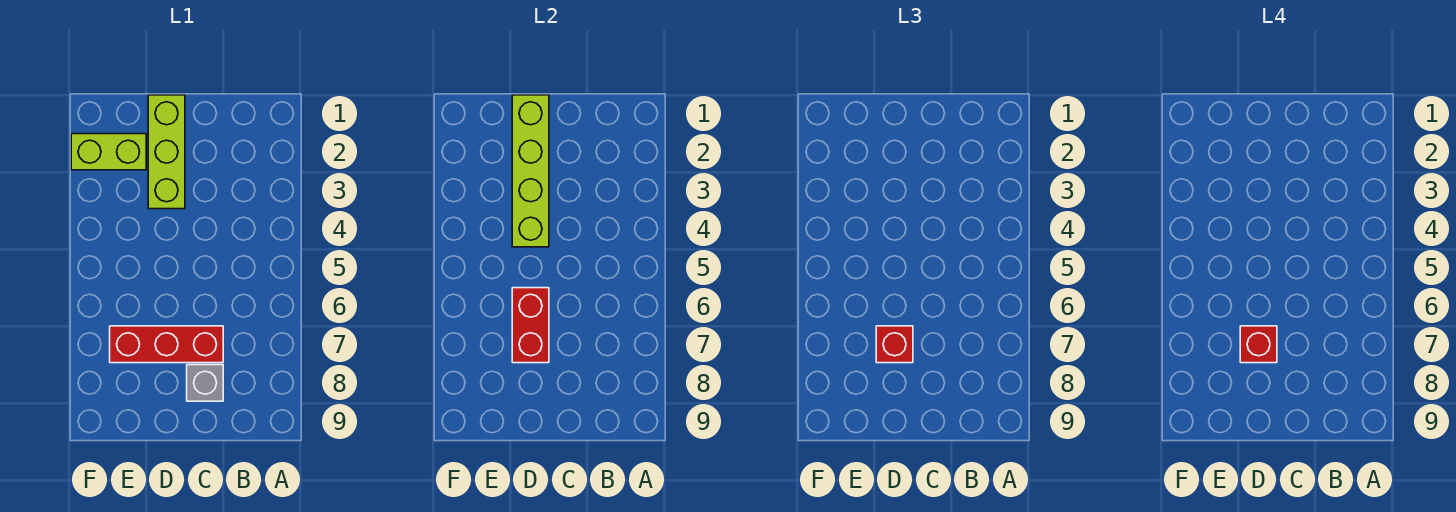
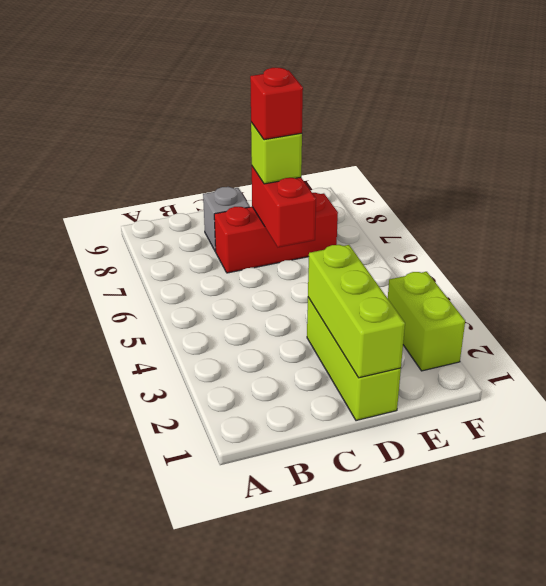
lime 1x4 brick [512,95,549,247] -> lime 1x3 brick [308,245,405,378]
red 1x1 brick [876,326,913,363] -> lime 1x1 brick [251,122,302,184]
lime 1x2 brick [71,134,146,170] -> lime 1x2 brick turned to [388,272,465,371]

